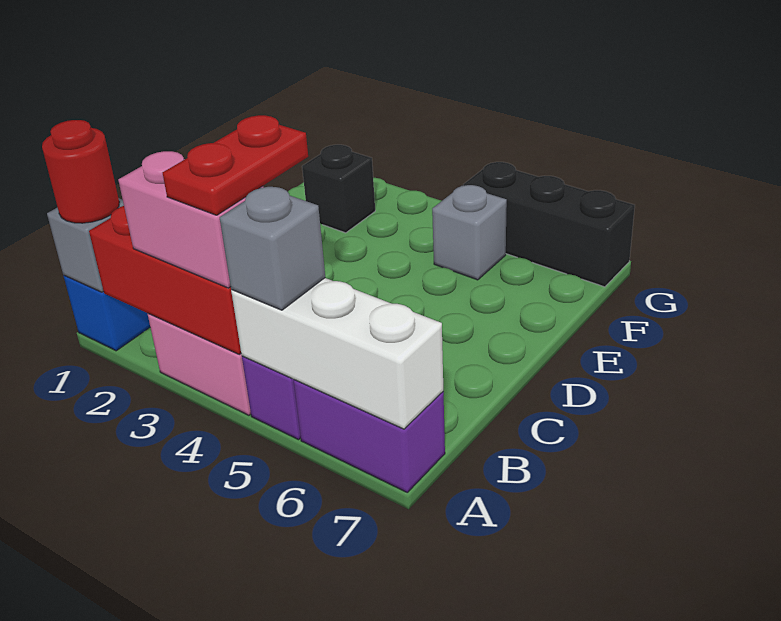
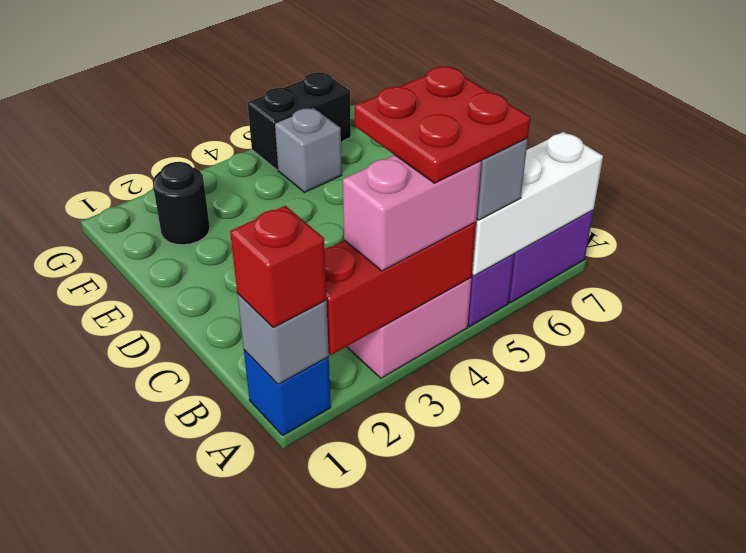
red 1x1 round brick [42,120,119,223] -> red 1x1 brick [230,206,326,328]
red 1x2 plate [163,115,308,215] -> red 2x2 plate [355,67,530,183]
black 1x1 brick [302,145,375,233] -> black 1x1 round brick [153,162,210,245]
black 1x3 brick [463,162,635,287] -> black 1x2 brick [248,72,351,170]

